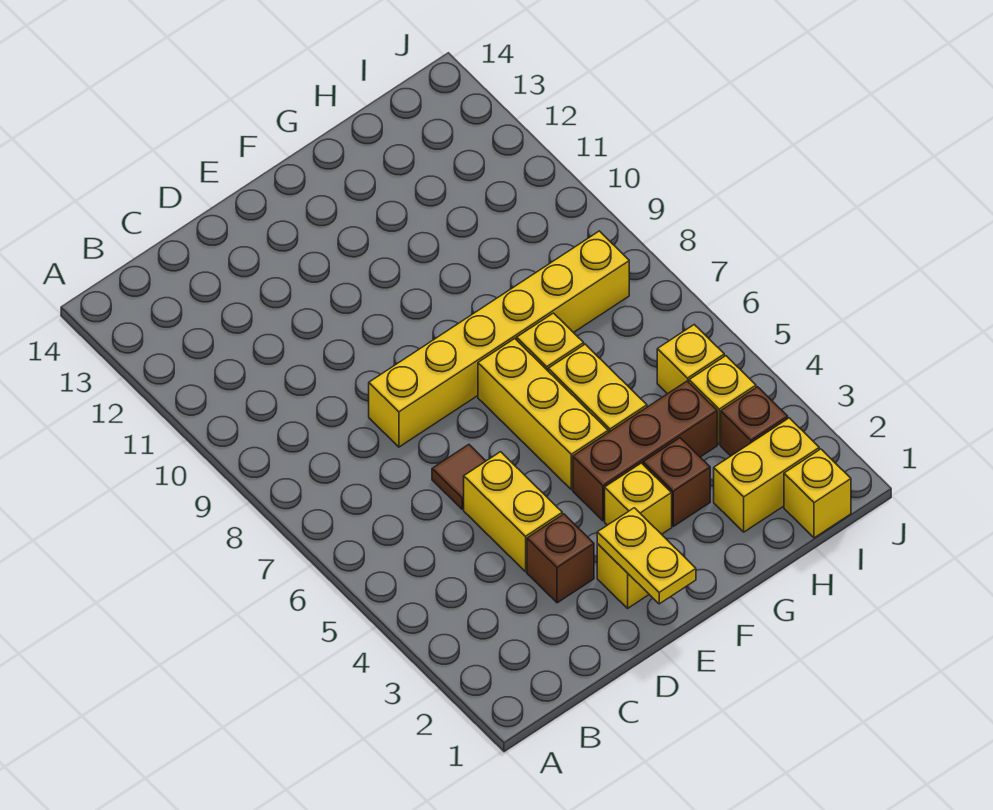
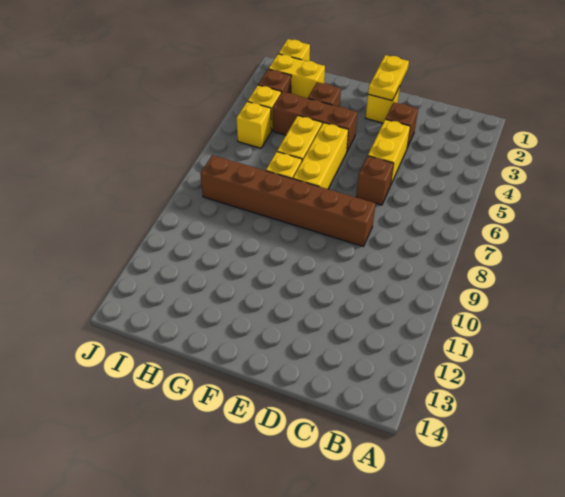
brown 1x1 tile [432,445,486,509] -> brown 1x1 brick [356,156,394,205]
yellow 1x6 brick [369,231,629,447] -> brown 1x6 brick [200,155,376,246]
yellow 1x1 brick [605,463,672,534] -> none

